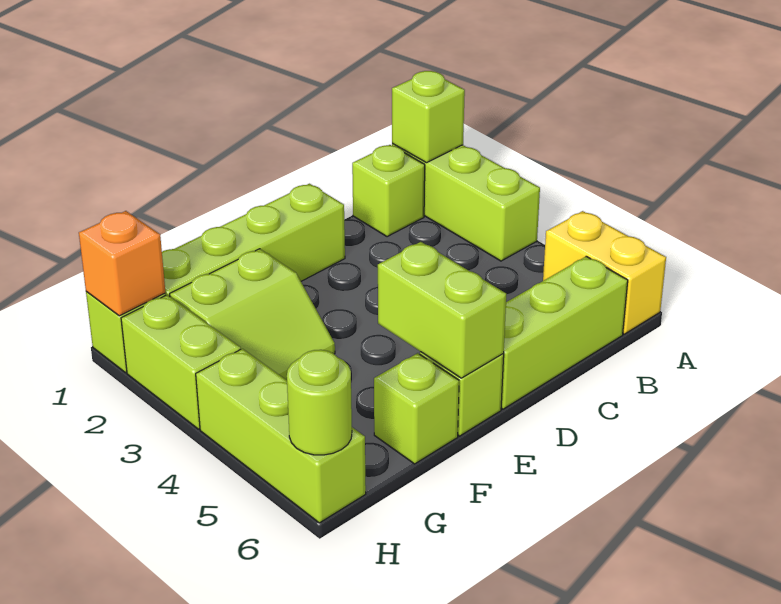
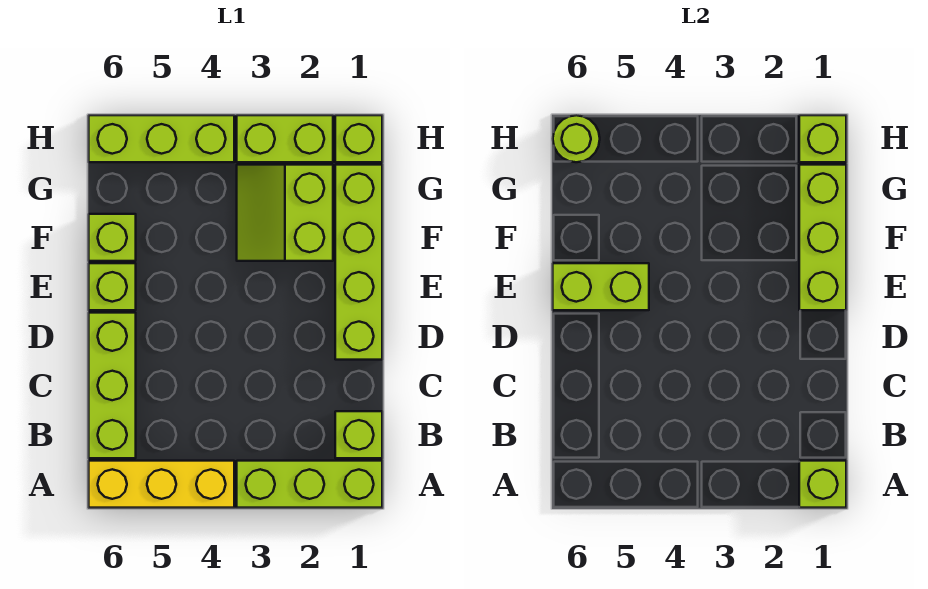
yellow 1x2 brick [543,211,666,334] -> yellow 1x3 brick [89,461,234,508]
none -> lime 1x3 brick [799,165,846,310]
orange 1x1 brick [79,211,165,316] -> lime 1x1 brick [799,115,846,162]

